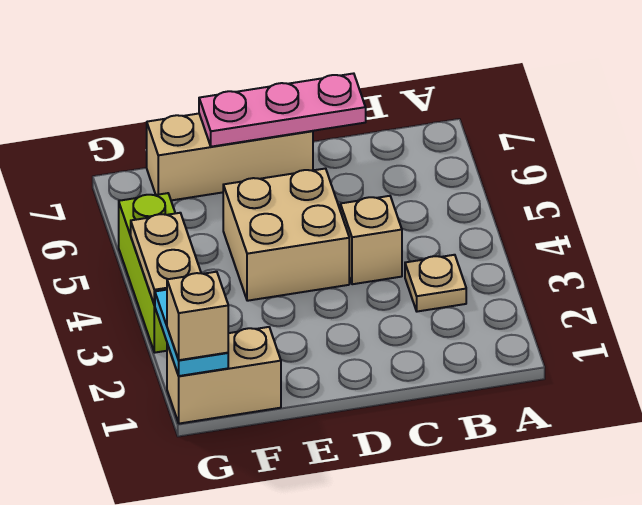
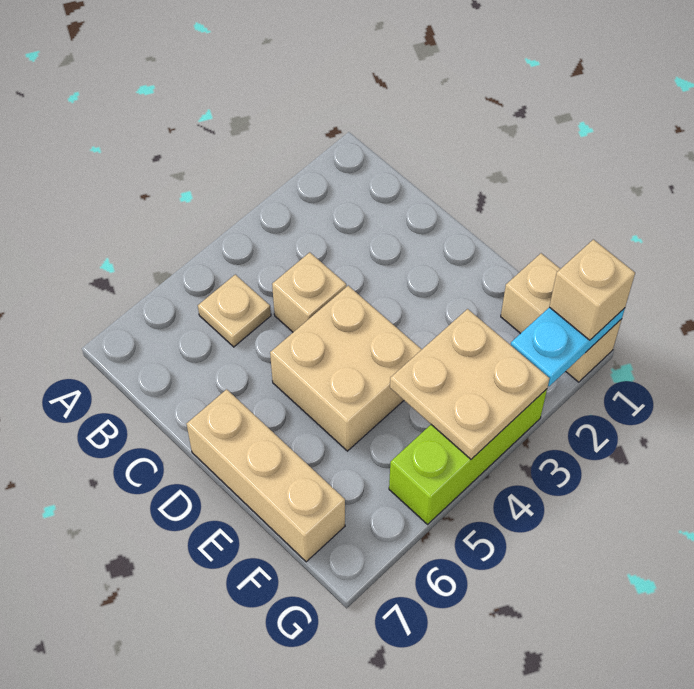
tan 1x1 plate [405,255,466,312] -> tan 1x1 plate moved to [198,275,271,347]
pink 1x3 plate [199,73,366,147] -> none
tan 1x2 plate [131,213,201,305] -> tan 2x2 plate [390,309,549,459]

